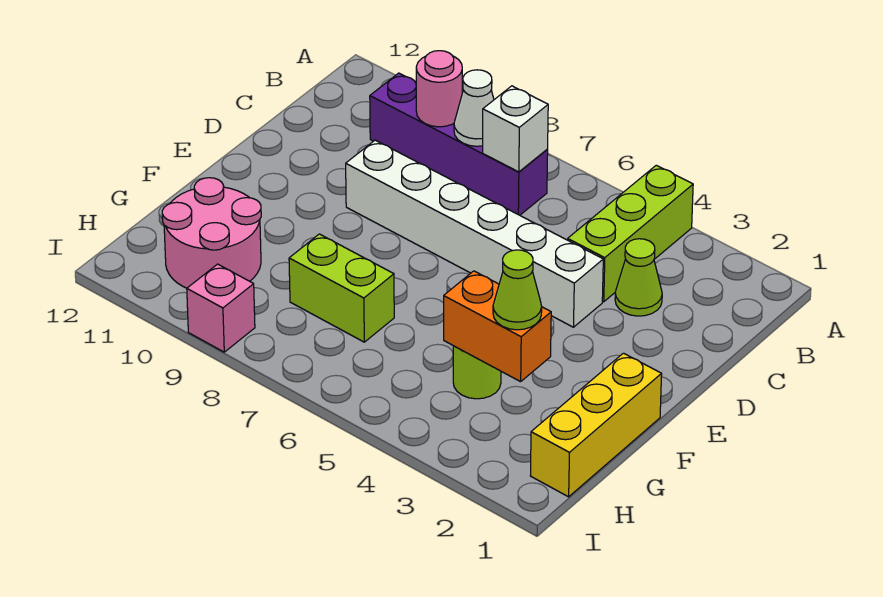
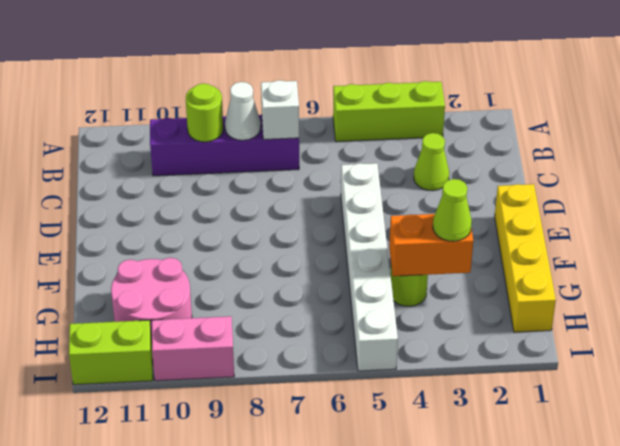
lime 1x3 brick [568,165,693,302] -> lime 1x3 brick turned to [333,81,445,142]
pink 1x1 round brick [416,51,462,127] -> lime 1x1 round brick [186,83,223,142]
white 1x6 brick [346,140,603,327] -> white 1x6 brick turned to [341,163,398,371]
yellow 1x3 brick [530,353,662,497] -> yellow 1x4 brick [495,184,556,332]
lime 1x2 brick [289,234,394,342] -> lime 1x2 brick moved to [69,320,153,385]
pink 1x1 brick [187,264,255,352] -> pink 1x2 brick [152,316,234,381]

